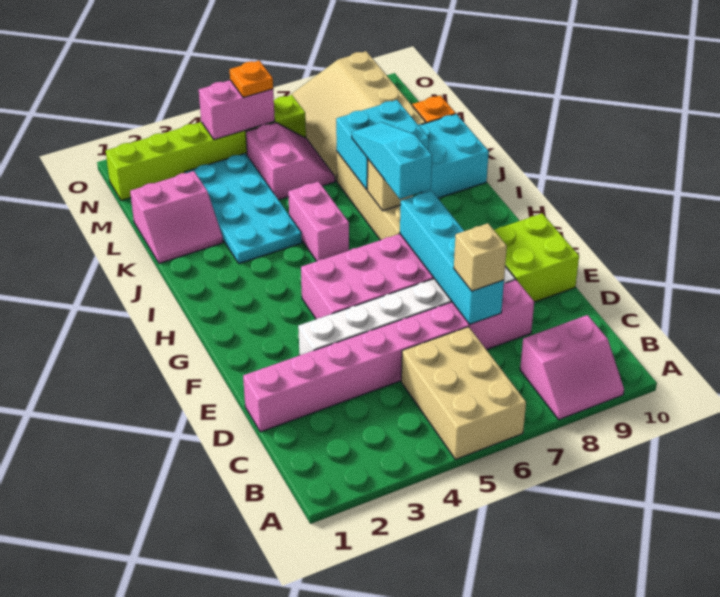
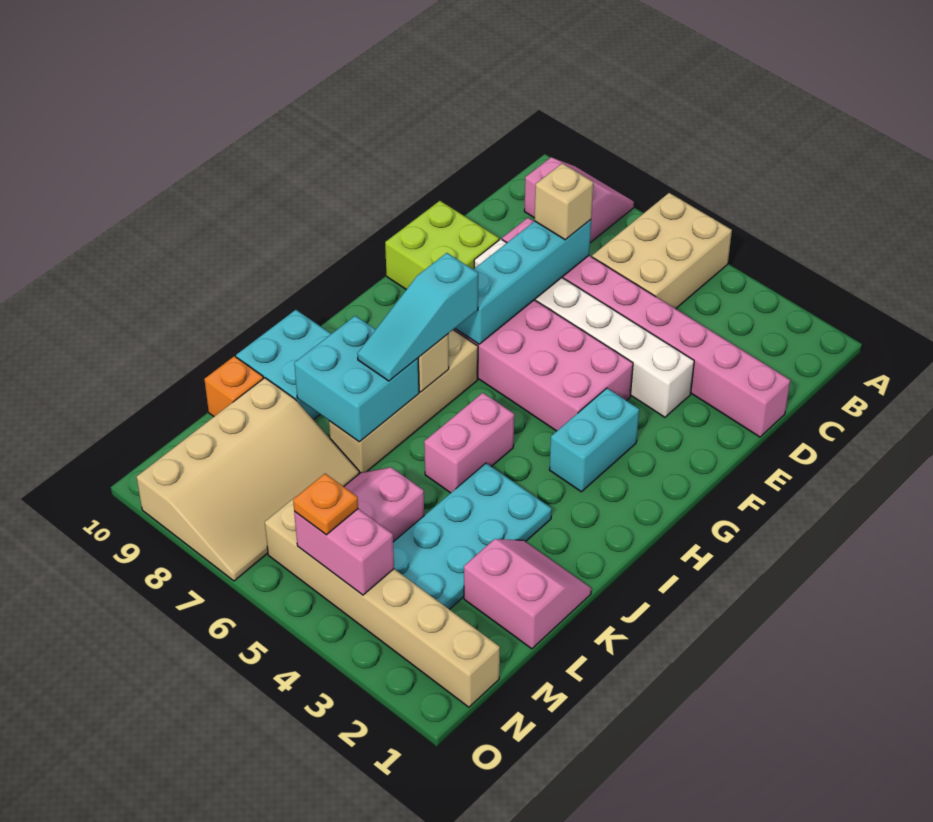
none -> cyan 1x2 brick [549,388,639,492]
lime 1x6 brick [106,95,306,201] -> tan 1x6 brick [265,498,500,707]

